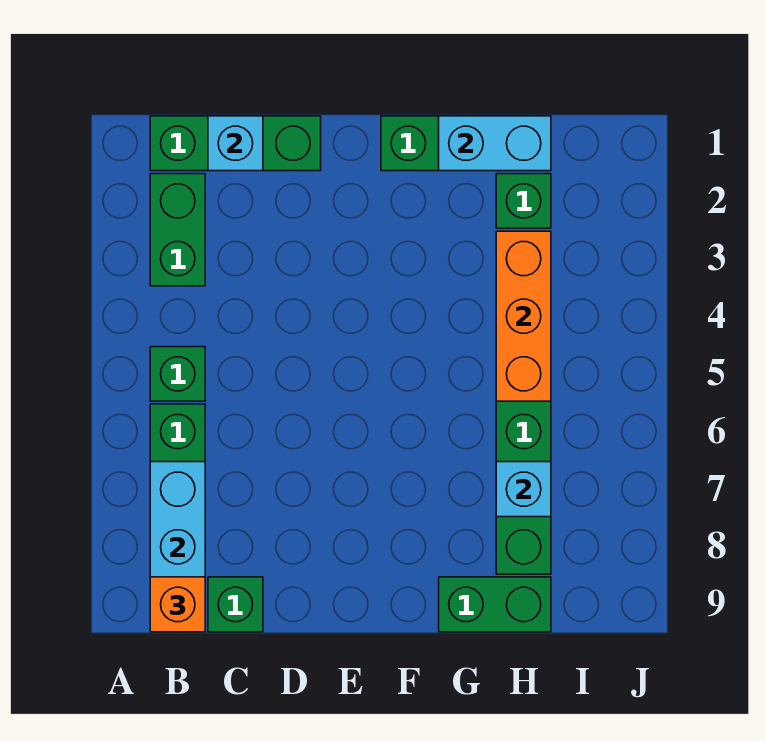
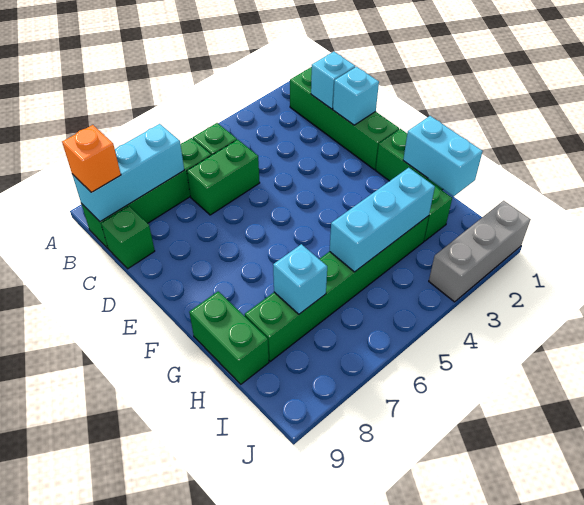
green 1x3 brick [150,116,321,171] -> green 1x4 brick [290,67,399,170]
green 1x2 brick [150,174,205,286] -> green 1x2 brick moved to [187,140,260,215]
none -> cyan 1x1 brick [333,67,379,125]
orange 1x3 brick [496,231,551,401] -> cyan 1x3 brick [330,168,435,272]
none -> grey 1x3 brick [429,201,531,302]

